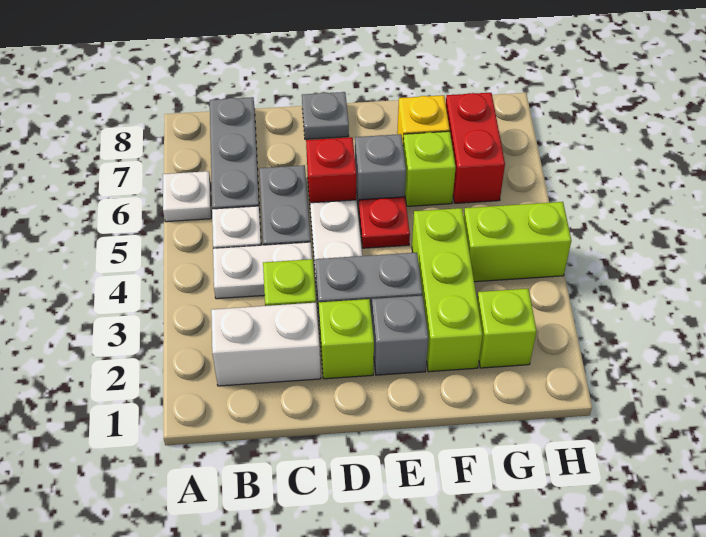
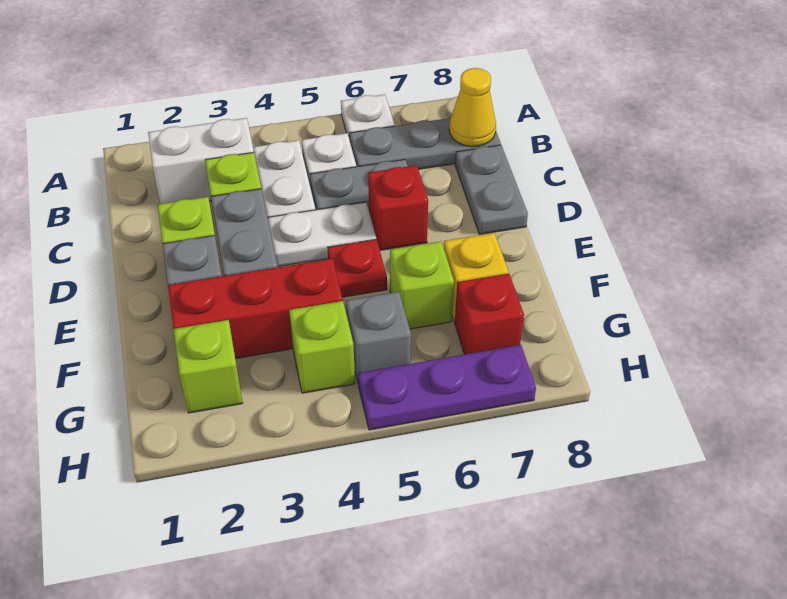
white 1x2 brick [211,303,321,386] -> white 1x2 brick turned to [148,118,254,204]
none -> yellow 1x1 cone [449,68,496,147]
grey 1x1 plate [302,92,349,139] -> grey 1x2 plate [455,145,528,234]
grey 1x1 brick [355,134,406,208] -> grey 1x1 brick moved to [346,292,411,382]
lime 1x3 brick [412,208,483,372] -> red 1x3 brick [168,259,343,359]
lime 1x2 brick [464,202,571,282] -> lime 1x1 brick [289,301,355,393]
red 1x2 brick [446,93,505,203] -> red 1x1 brick [455,274,524,354]
none -> purple 1x3 plate [358,345,536,430]

